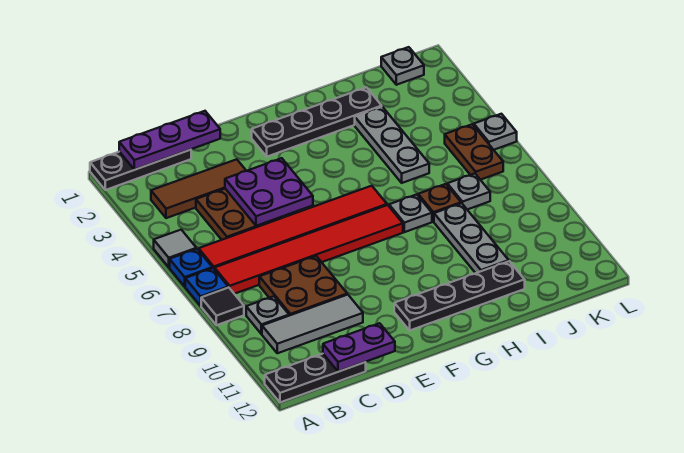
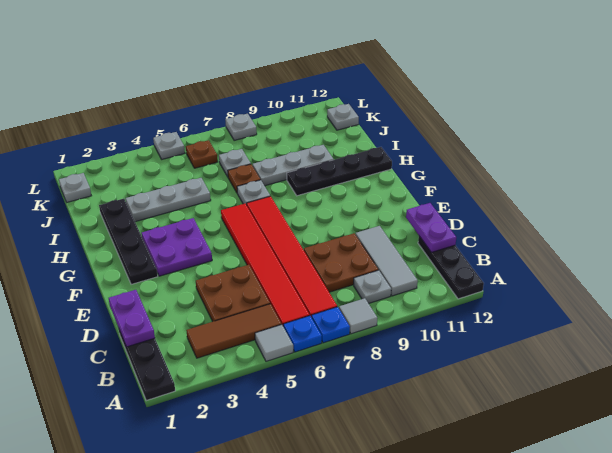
black 1x1 tile [201,287,244,325] -> grey 1x1 tile [339,298,377,334]
purple 1x3 plate [119,111,220,170] -> purple 1x2 plate [109,290,155,347]
brown 1x3 tile [151,159,246,218] -> brown 1x3 tile turned to [186,304,282,358]
purple 2x2 plate [225,158,313,226] -> purple 2x2 plate moved to [142,218,212,276]
black 1x4 plate [394,261,525,330] -> black 1x4 plate turned to [287,147,392,196]
brown 1x2 plate [445,124,503,180] -> brown 1x1 plate [186,140,218,168]
none -> grey 1x1 plate [327,104,359,130]
none -> grey 1x1 plate [226,114,257,141]

